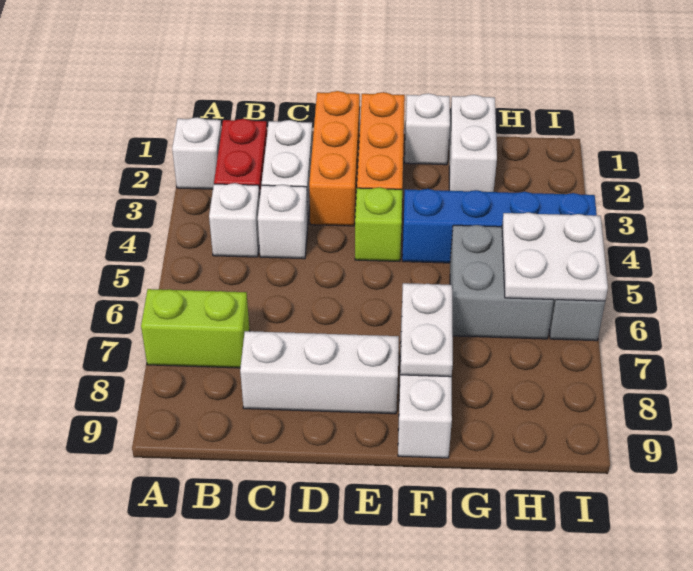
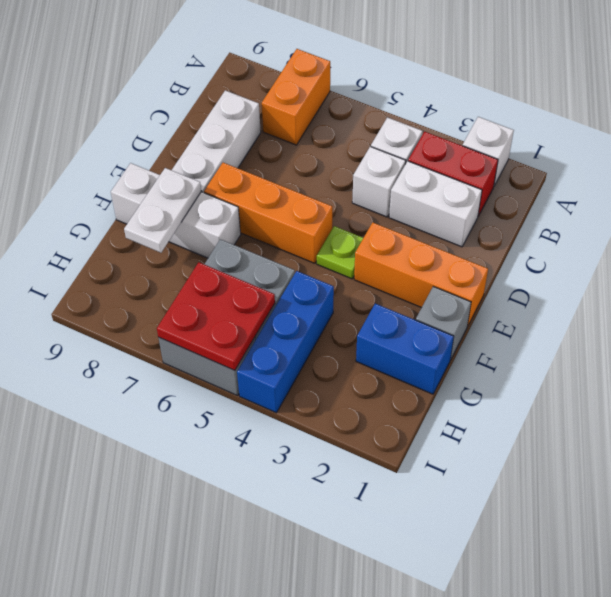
lime 1x2 brick [141,289,250,368] -> orange 1x2 brick [262,49,330,145]
orange 1x3 brick [309,91,360,226] -> orange 1x3 brick moved to [204,163,332,263]
lime 1x1 brick [355,187,402,261] -> lime 1x1 plate [317,226,363,279]
white 1x1 brick [405,93,450,165] -> grey 1x1 brick [416,287,471,360]
blue 1x4 brick [402,189,597,263] -> blue 1x3 brick [237,271,334,413]
white 1x2 plate [401,283,453,377] -> white 1x2 plate turned to [124,168,201,253]
white 1x2 brick [449,95,497,192] -> blue 1x2 brick [356,304,454,394]
white 2x2 plate [502,212,608,301] -> red 2x2 plate [157,262,275,370]

